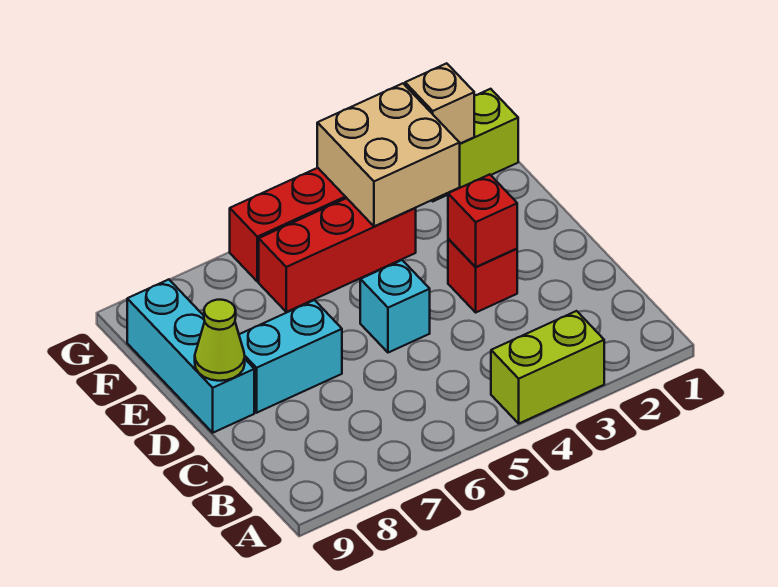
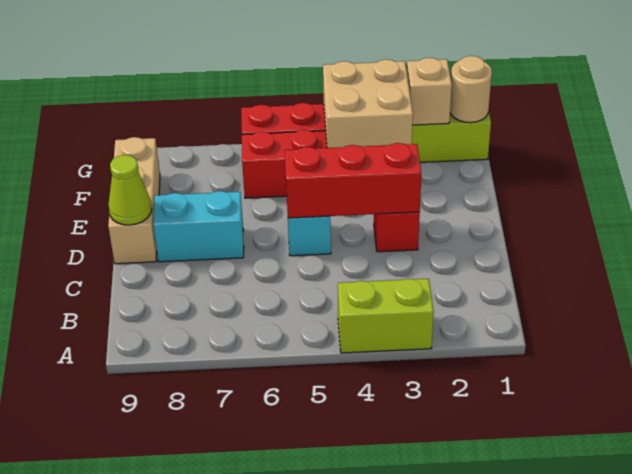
red 1x1 brick [448,174,517,267] -> red 1x3 brick [285,143,421,218]
cyan 1x3 brick [127,280,254,433] -> tan 1x3 brick [108,137,160,264]
none -> tan 1x1 round brick [450,56,492,123]

